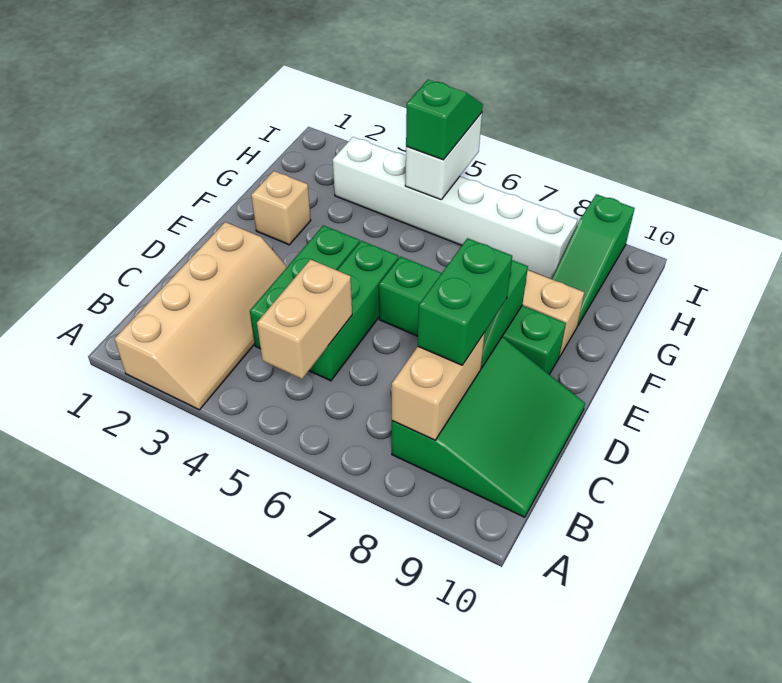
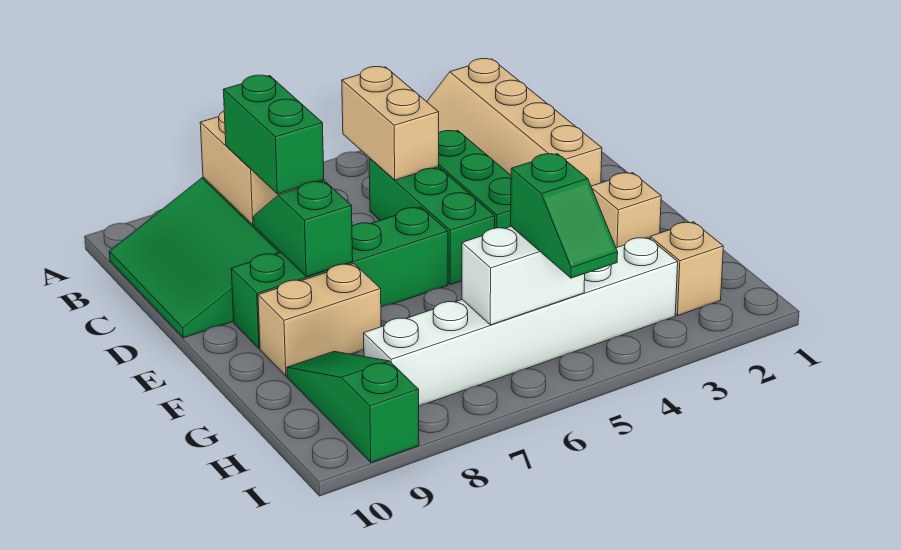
none -> tan 1x1 brick [650,222,723,315]
white 1x2 brick [405,113,482,199] -> white 1x2 brick turned to [462,227,585,325]

